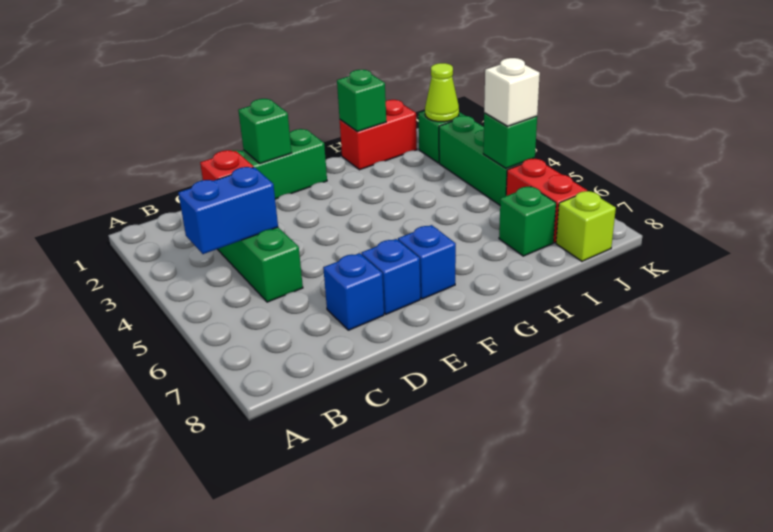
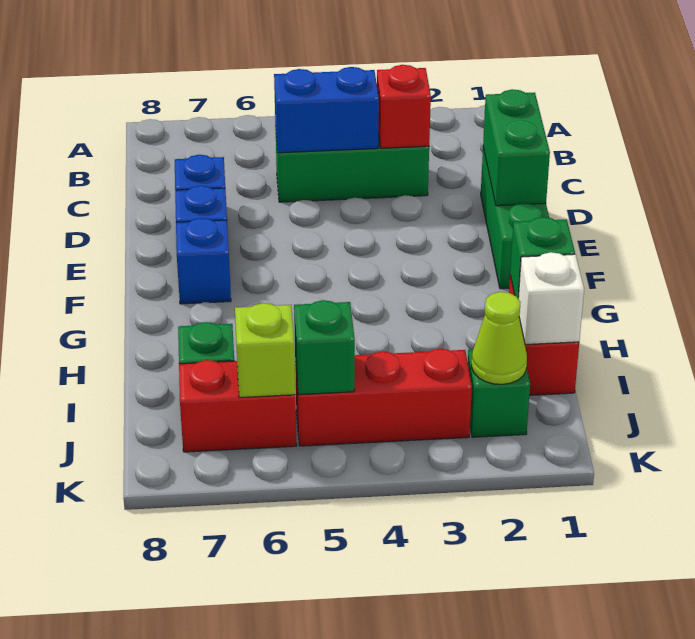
blue 1x2 brick [178,167,278,254] -> blue 1x2 brick turned to [274,67,379,153]
green 1x1 brick [238,99,292,164] -> green 1x2 brick [483,89,550,206]
green 1x3 brick [439,116,535,205] -> red 1x3 brick [295,349,472,446]
white 1x1 brick [484,58,540,126] -> white 1x1 brick moved to [518,252,584,345]
lime 1x1 brick [556,191,616,261] -> lime 1x1 brick moved to [235,303,295,398]

